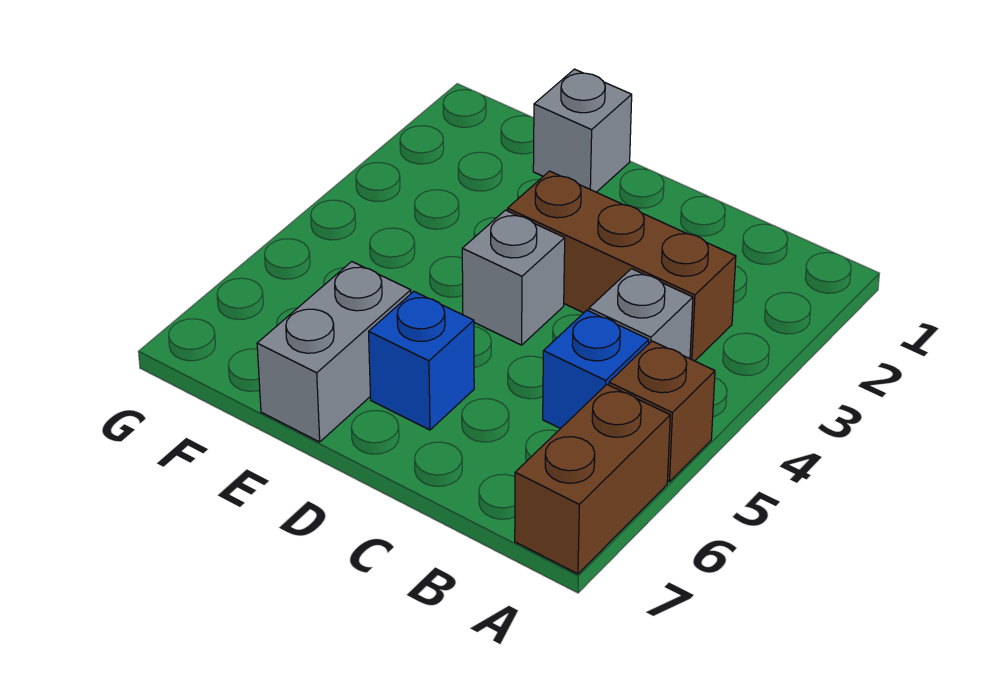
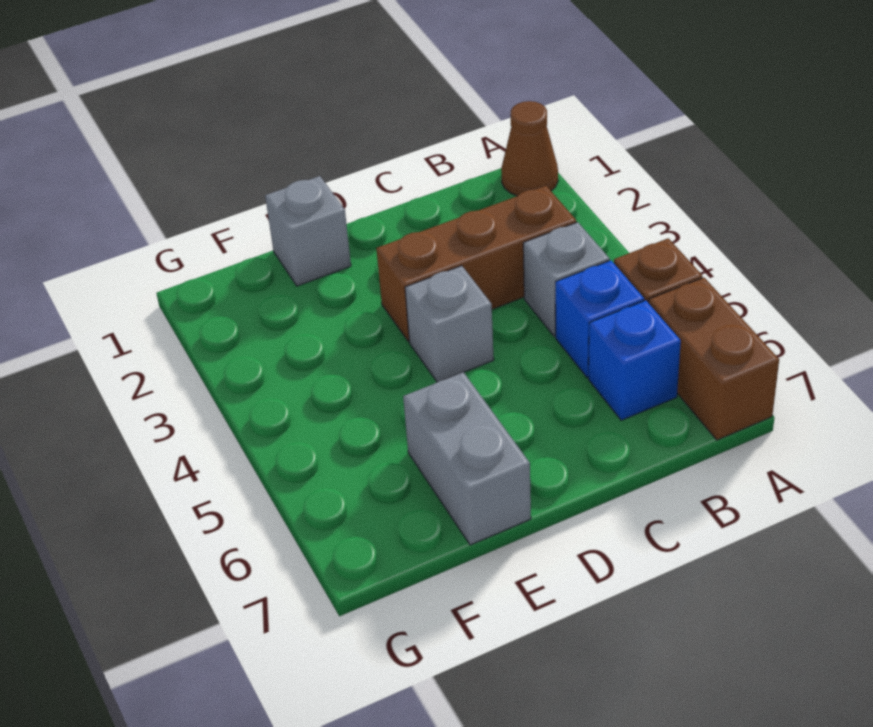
none -> brown 1x1 cone [501,101,558,196]
blue 1x1 brick [369,291,474,430] -> blue 1x1 brick moved to [588,300,681,420]

